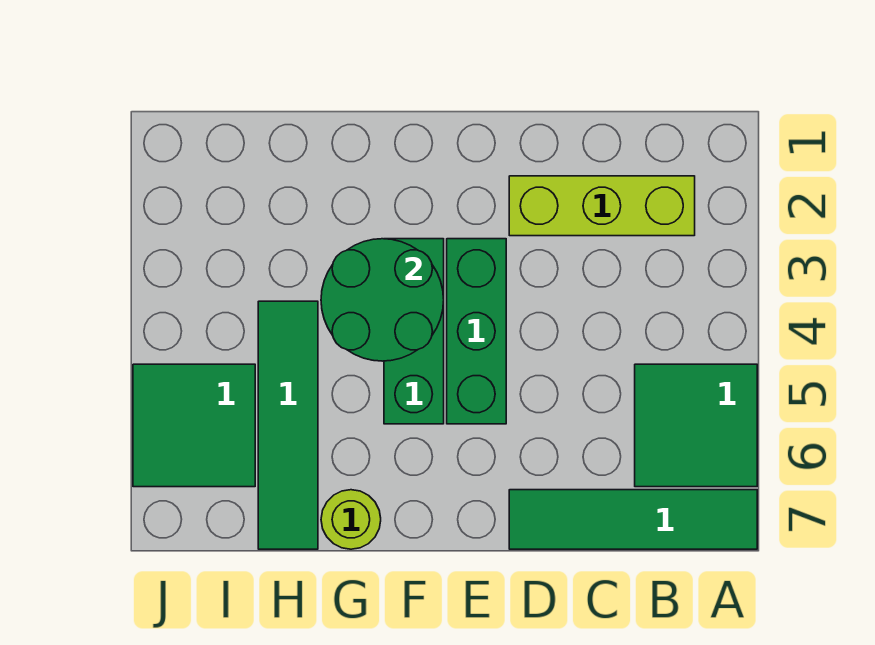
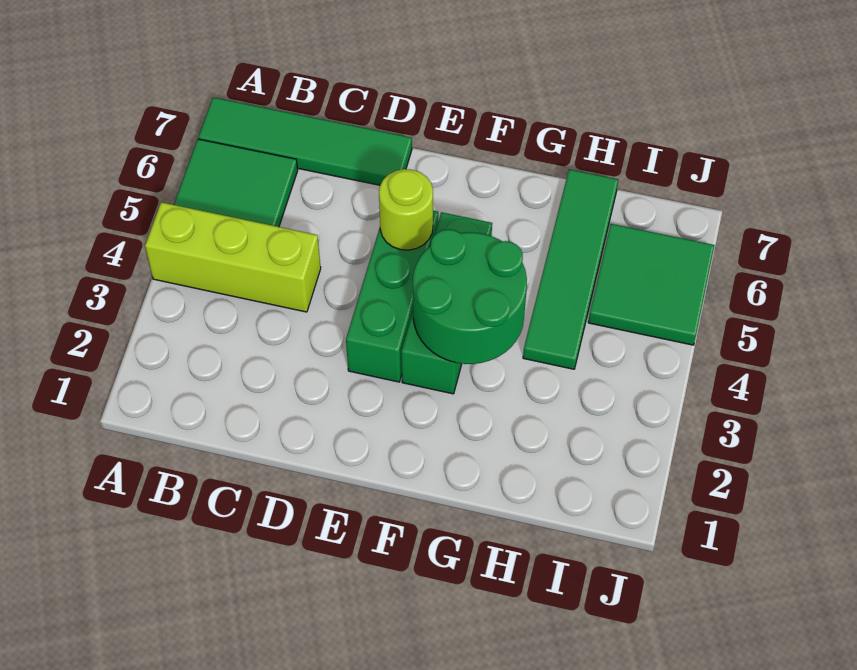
lime 1x3 brick [509,176,695,236] -> lime 1x3 brick moved to [145,202,321,312]
lime 1x1 round brick [321,490,381,549] -> lime 1x1 round brick moved to [379,169,433,250]

